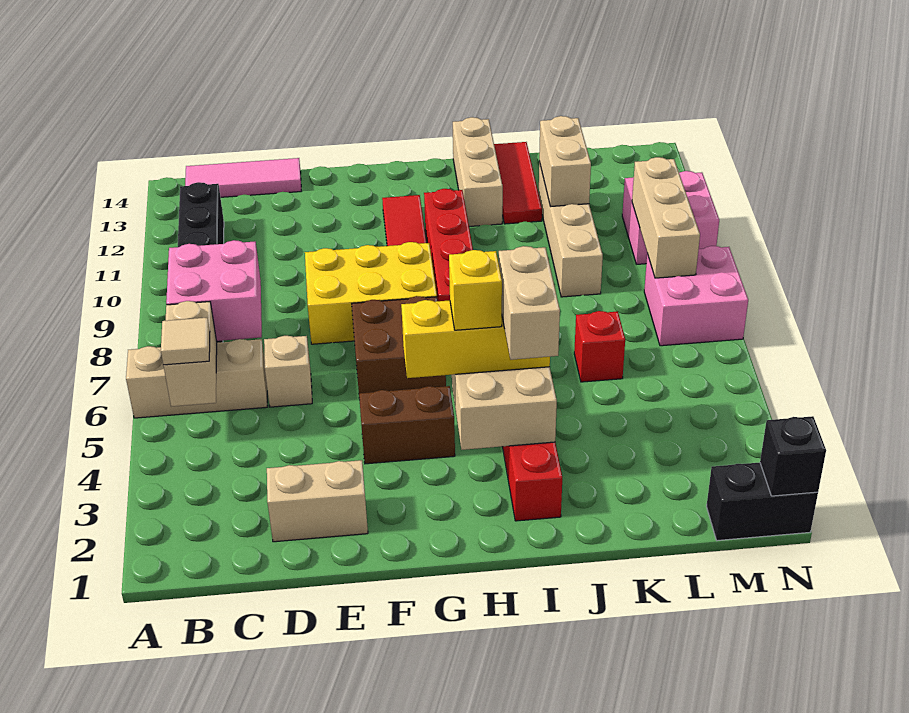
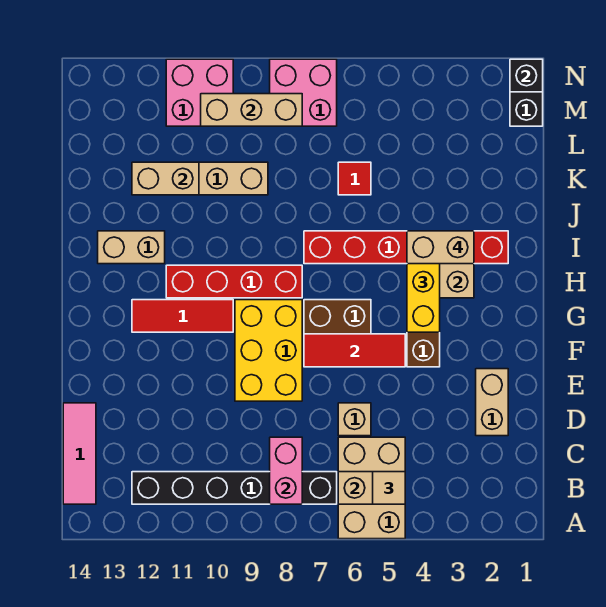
tan 1x3 brick [126,339,268,418] -> tan 2x3 brick [338,437,405,539]
pink 2x2 brick [166,240,262,341] -> pink 1x2 brick [270,437,302,504]
yellow 1x1 brick [449,250,502,330] -> none
tan 1x3 brick [453,117,503,227] -> tan 1x2 brick [98,231,165,264]
red 1x3 tile [494,142,542,224] -> red 1x3 tile moved to [304,334,405,367]
red 1x1 brick [574,311,625,382] -> red 1x1 tile [338,162,371,195]

